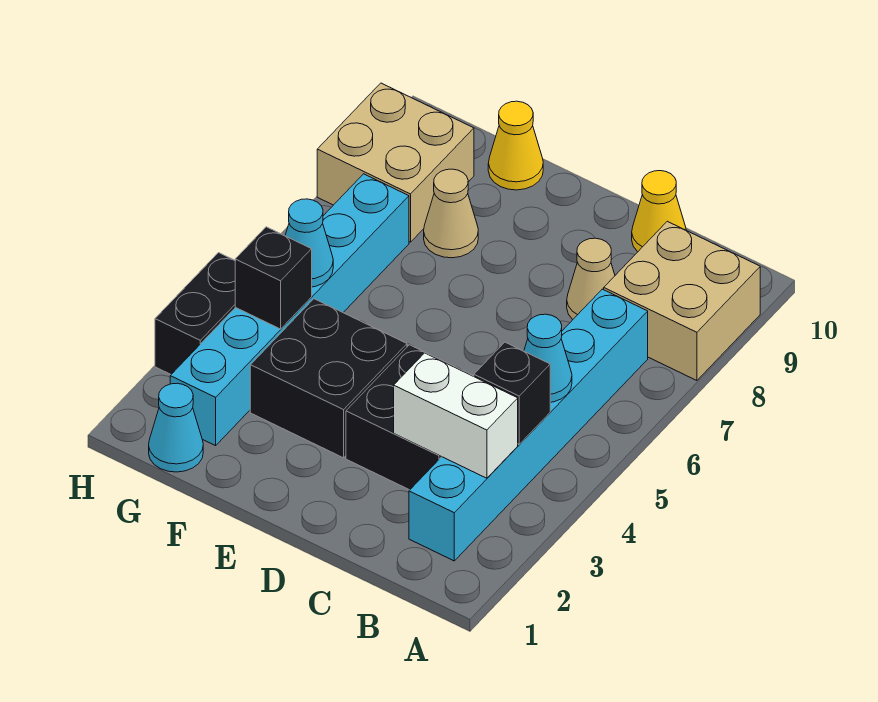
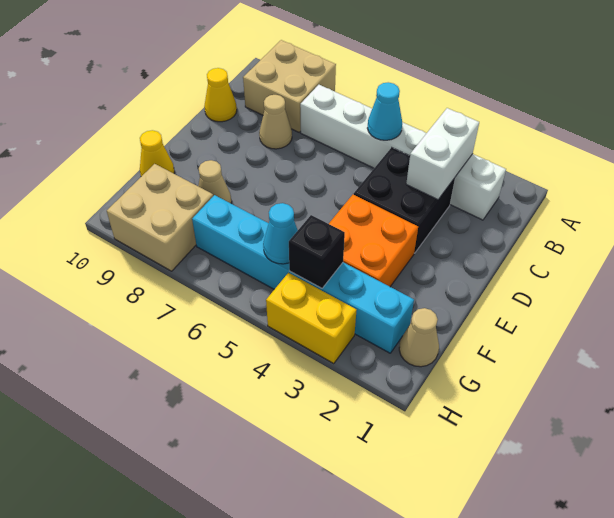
cyan 1x6 brick [409,289,648,561] -> white 1x6 brick [300,85,506,220]
black 1x1 brick [474,342,550,444] -> none
black 2x2 brick [250,299,407,458] -> orange 2x2 brick [329,194,418,287]
cyan 1x1 cone [149,383,203,472] -> tan 1x1 cone [399,308,439,367]
black 1x2 brick [155,253,235,374] -> yellow 1x2 brick [266,273,357,364]

